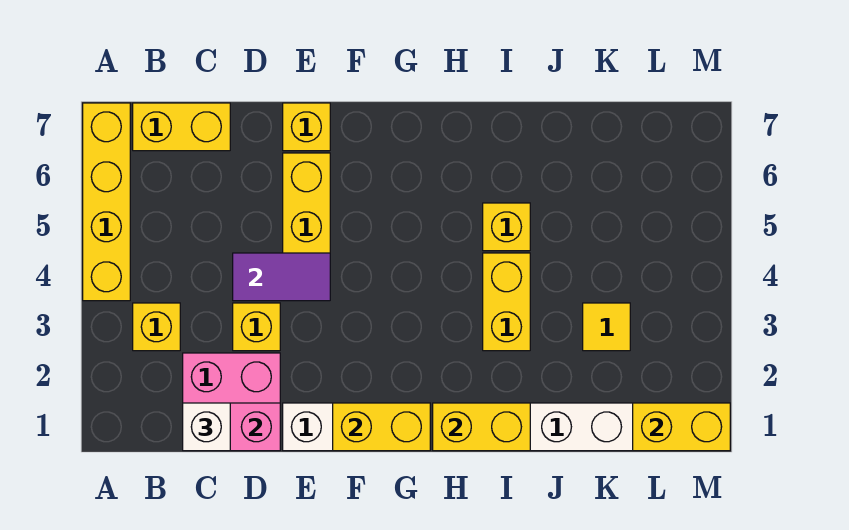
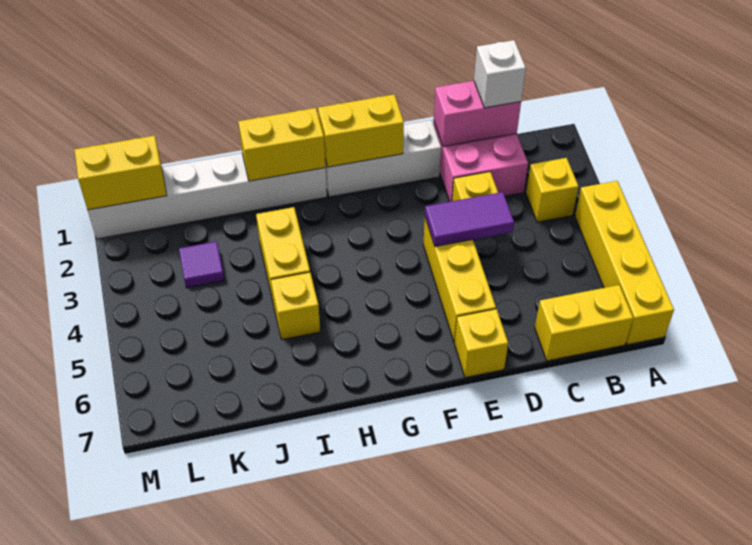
yellow 1x1 tile [583,303,630,351] -> purple 1x1 tile [179,241,224,288]

